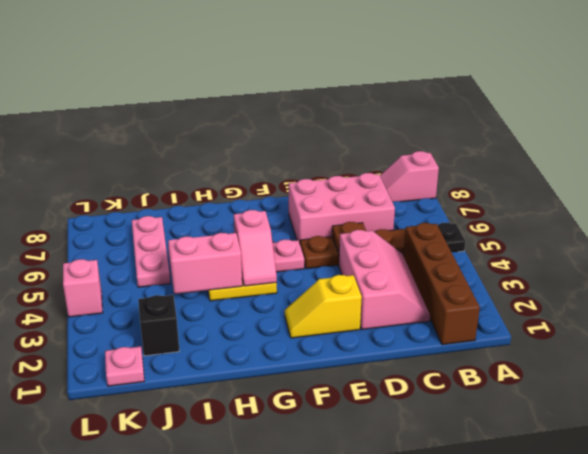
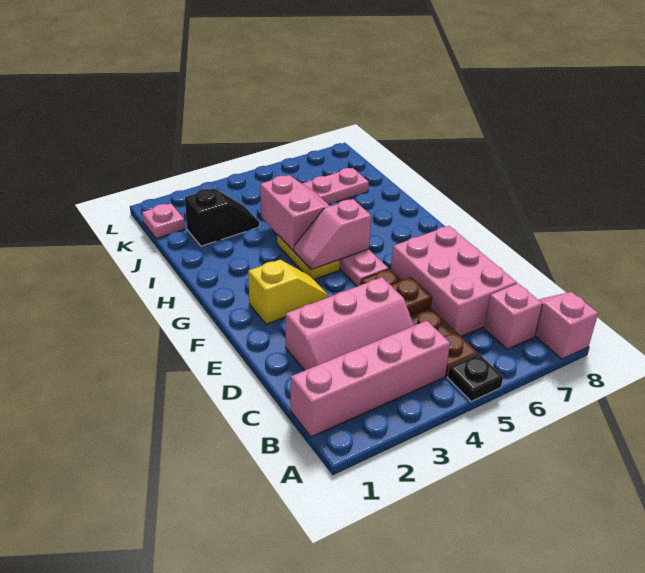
brown 1x4 brick [403,223,480,345] -> pink 1x4 brick [291,321,450,437]
yellow 1x2 slope [285,275,362,338] -> yellow 1x2 slope turned to [248,260,328,324]
pink 1x1 brick [63,259,103,317] -> pink 1x1 brick moved to [484,283,542,349]

